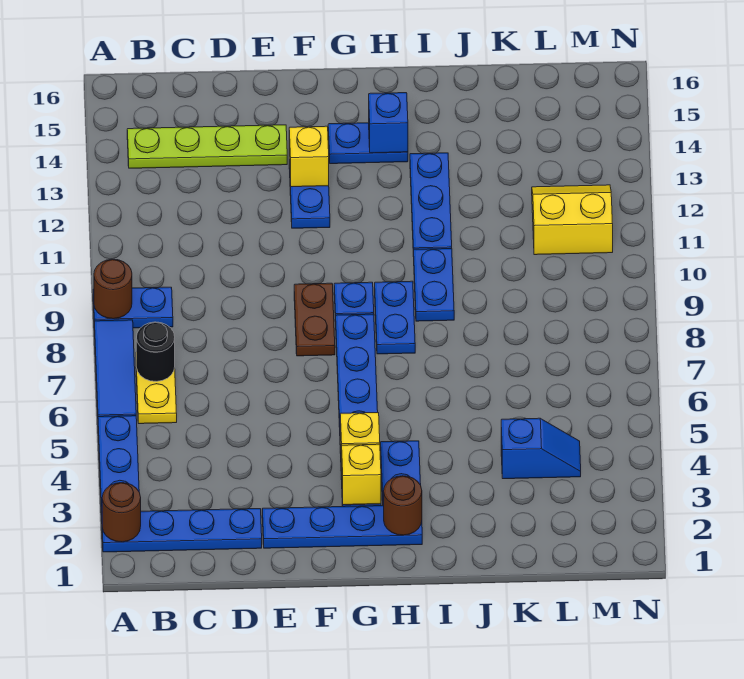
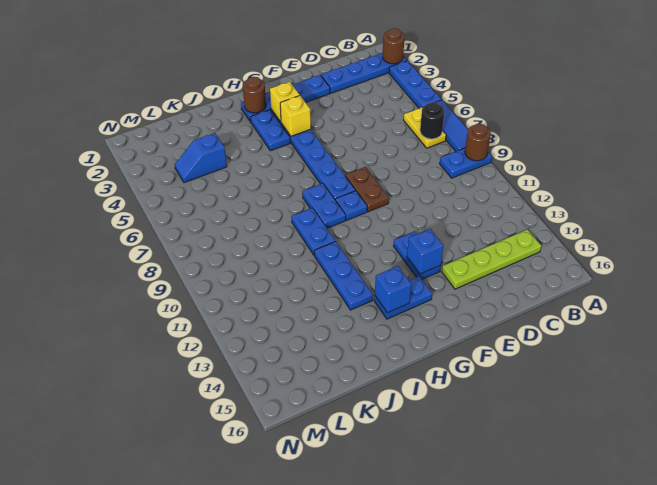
yellow 1x1 brick [289,126,329,187] -> blue 1x1 brick [407,229,443,274]
yellow 2x2 slope [532,185,613,255] -> none

